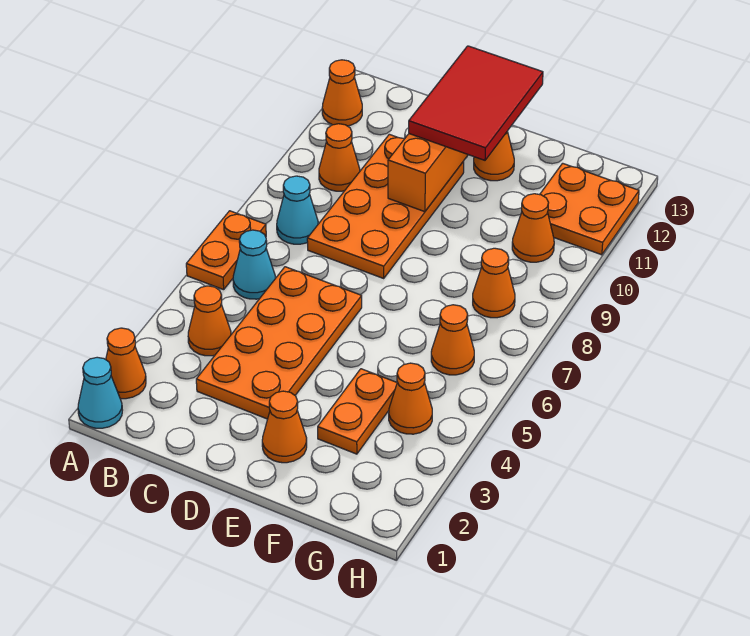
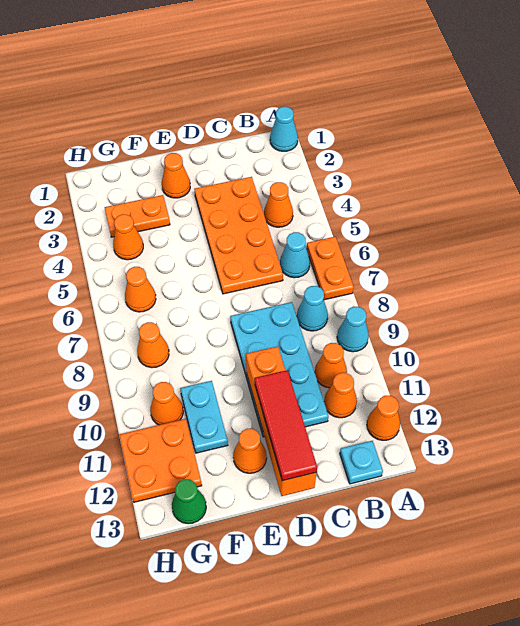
orange 1x1 cone [106,328,146,399] -> orange 1x1 cone moved to [324,373,357,418]
none -> cyan 1x1 cone [337,306,369,352]
none -> cyan 1x1 plate [340,441,383,484]
orange 2x4 plate [307,134,464,278] -> cyan 2x4 plate [230,302,328,437]
red 2x3 tile [409,46,543,160] -> red 1x3 tile [255,370,317,481]
orange 1x2 plate [318,369,397,454] -> orange 1x2 plate turned to [105,195,170,237]
none -> cyan 1x2 plate [180,381,228,453]
none -> green 1x1 cone [172,479,206,524]

